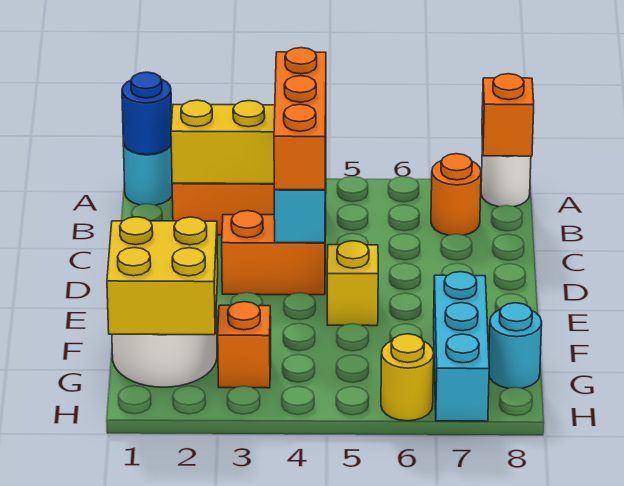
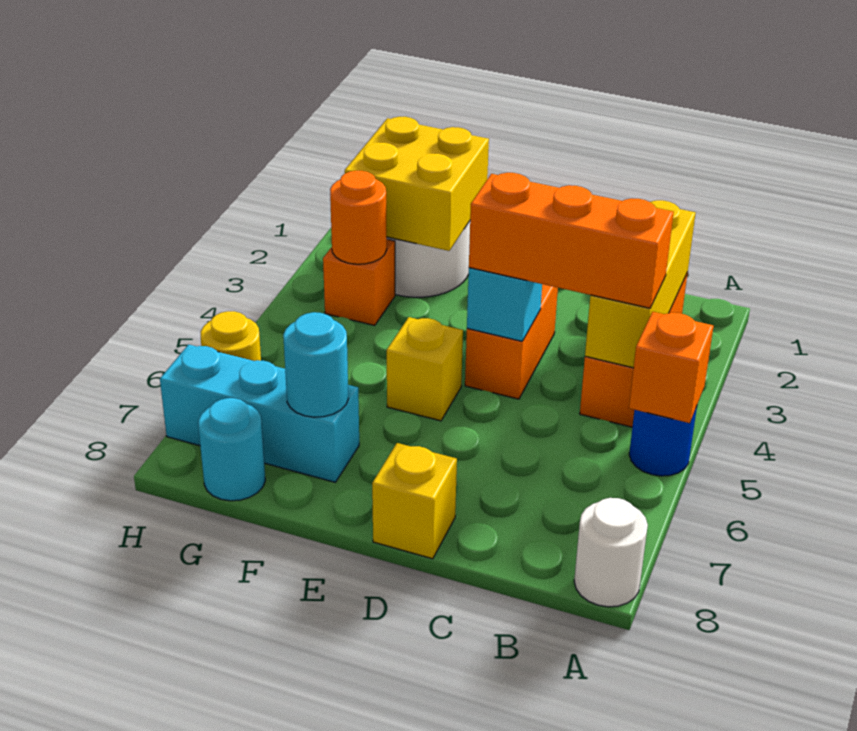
cyan 1x1 round brick [123,143,172,205] -> cyan 1x1 round brick moved to [283,312,348,417]
blue 1x1 round brick [122,72,172,155] -> blue 1x1 round brick moved to [629,407,697,476]
orange 1x1 brick [482,74,534,156] -> orange 1x1 brick moved to [629,312,713,423]
orange 1x1 round brick [431,154,481,235] -> orange 1x1 round brick moved to [330,171,387,264]
none -> yellow 1x1 brick [372,443,457,559]

